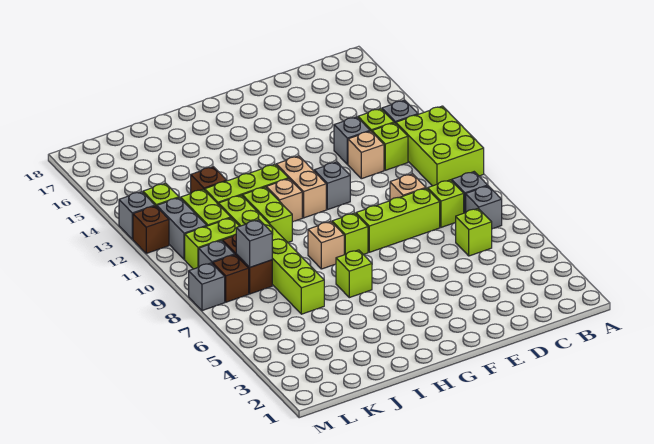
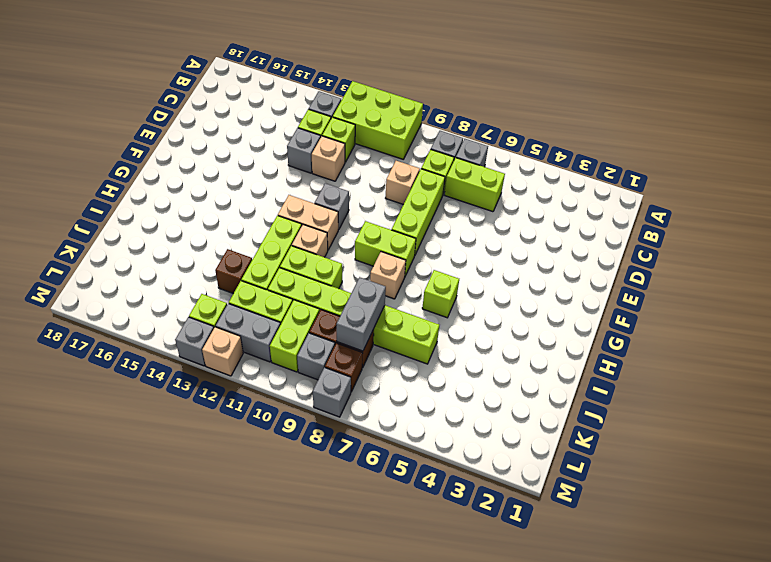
lime 1x1 brick [456,209,492,256] -> lime 1x2 brick [445,158,505,212]
lime 1x1 brick [332,213,368,255] -> lime 1x2 brick [355,221,416,276]
grey 1x1 brick [236,220,272,267] -> grey 1x2 brick [336,277,386,351]
brown 1x1 brick [133,206,169,253] -> tan 1x1 brick [202,327,243,376]

